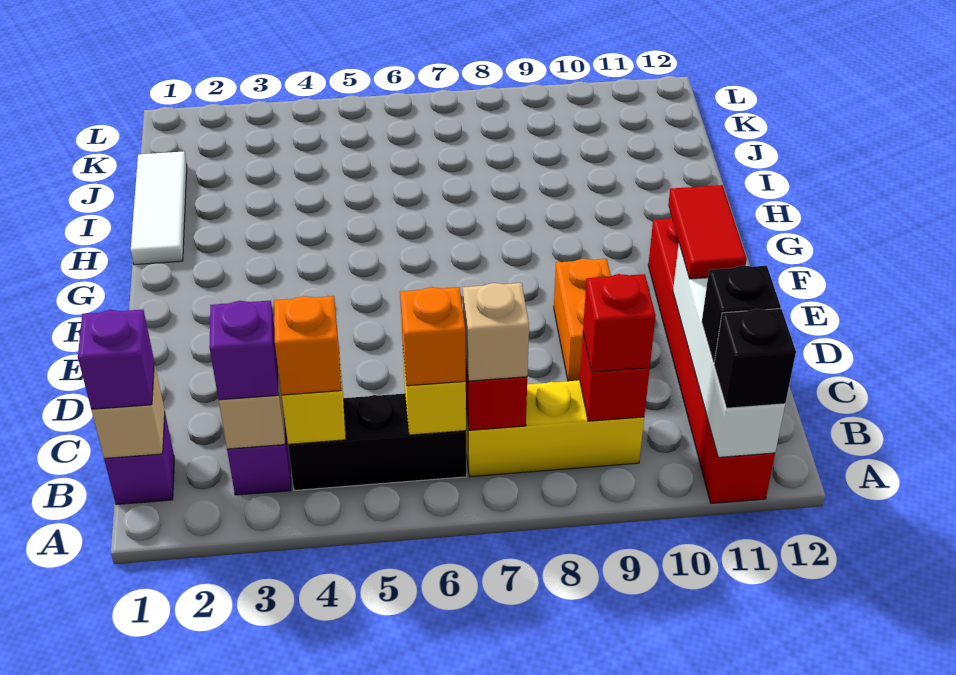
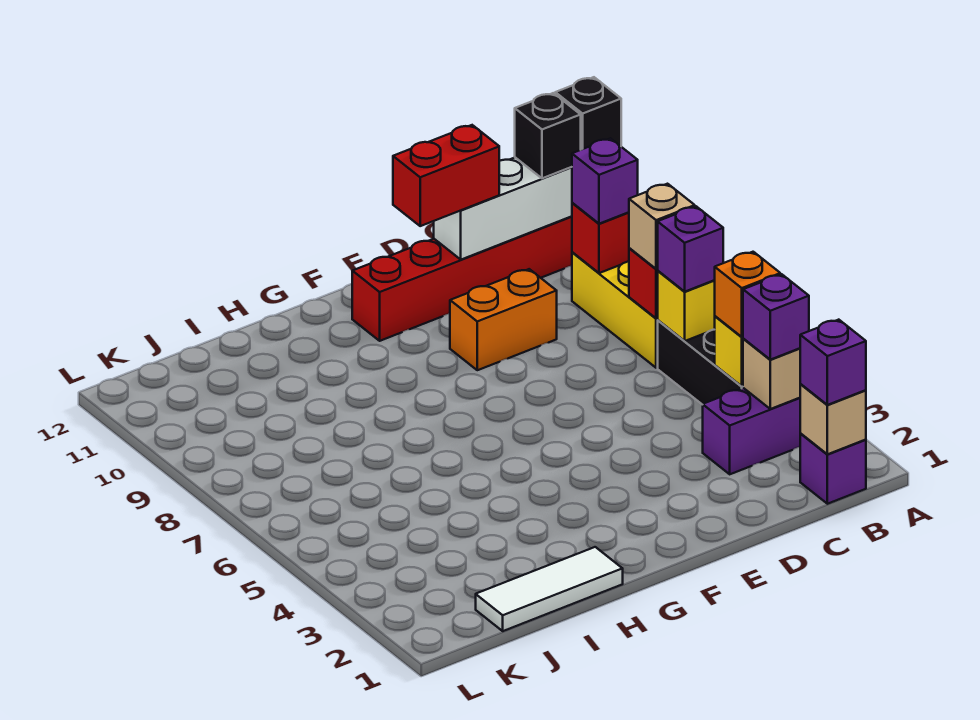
orange 1x1 brick [400,287,466,386] -> purple 1x1 brick [658,206,723,292]
red 1x1 brick [583,274,656,372] -> purple 1x1 brick [572,138,638,224]
red 1x2 tile [668,185,747,279] -> red 1x2 brick [393,125,499,226]

